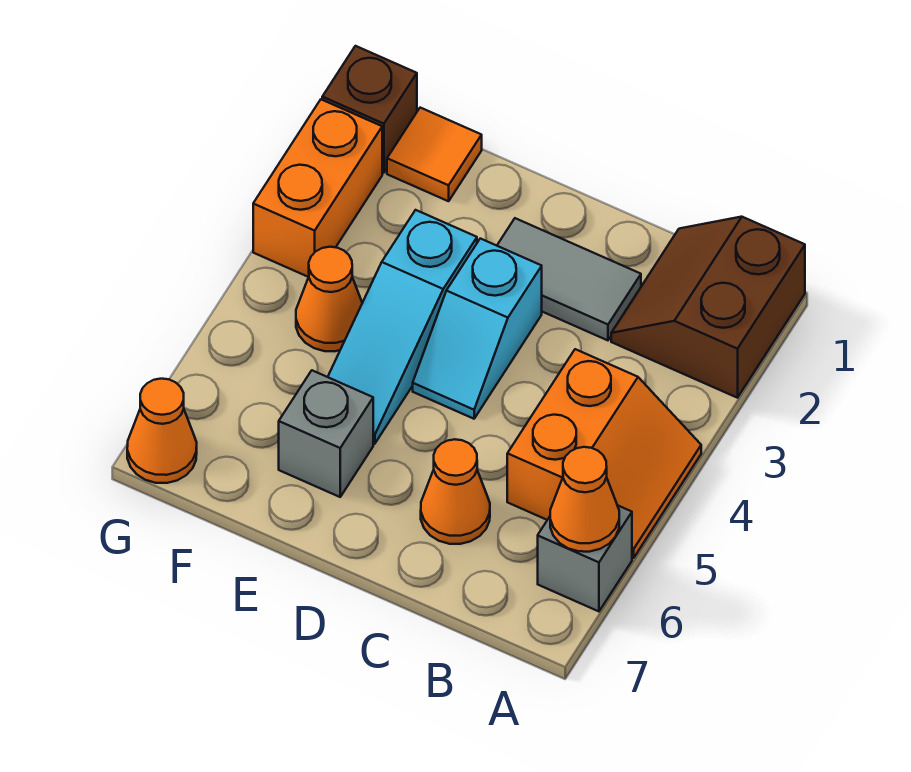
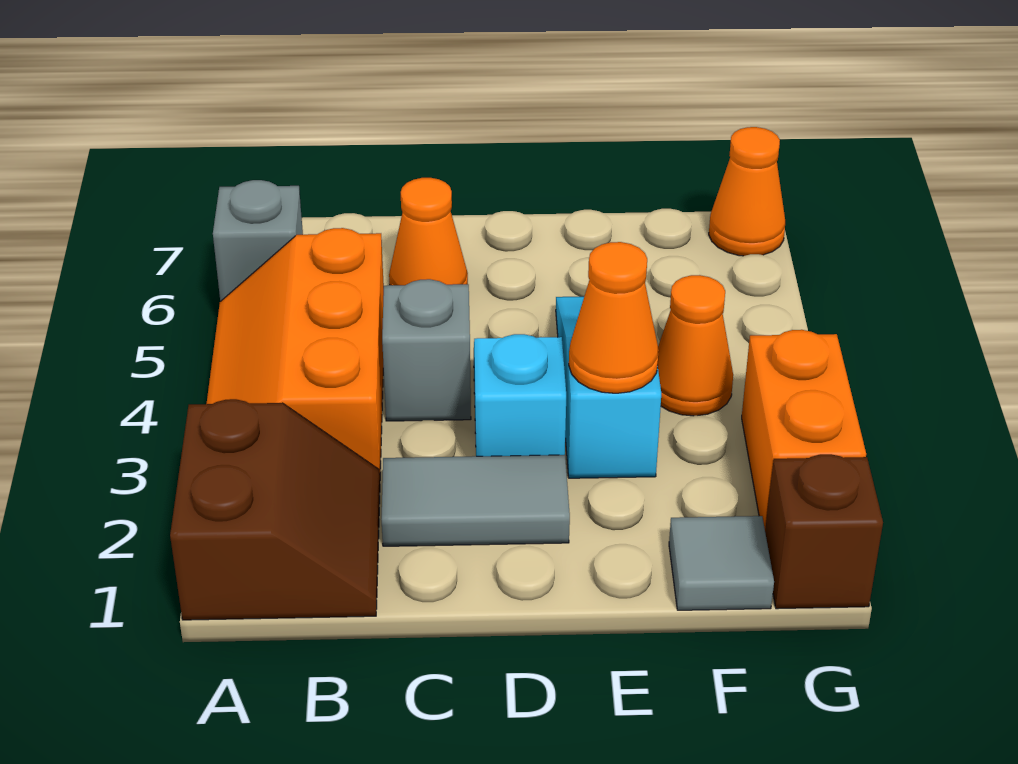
orange 2x2 slope [507,349,701,558] -> orange 2x3 slope [207,228,384,474]
orange 1x1 cone [550,447,619,552] -> orange 1x1 cone moved to [569,242,659,393]
grey 1x1 brick [279,370,373,497] -> grey 1x1 brick moved to [382,279,471,421]
orange 1x1 tile [387,108,482,201] -> grey 1x1 tile [669,516,774,610]

